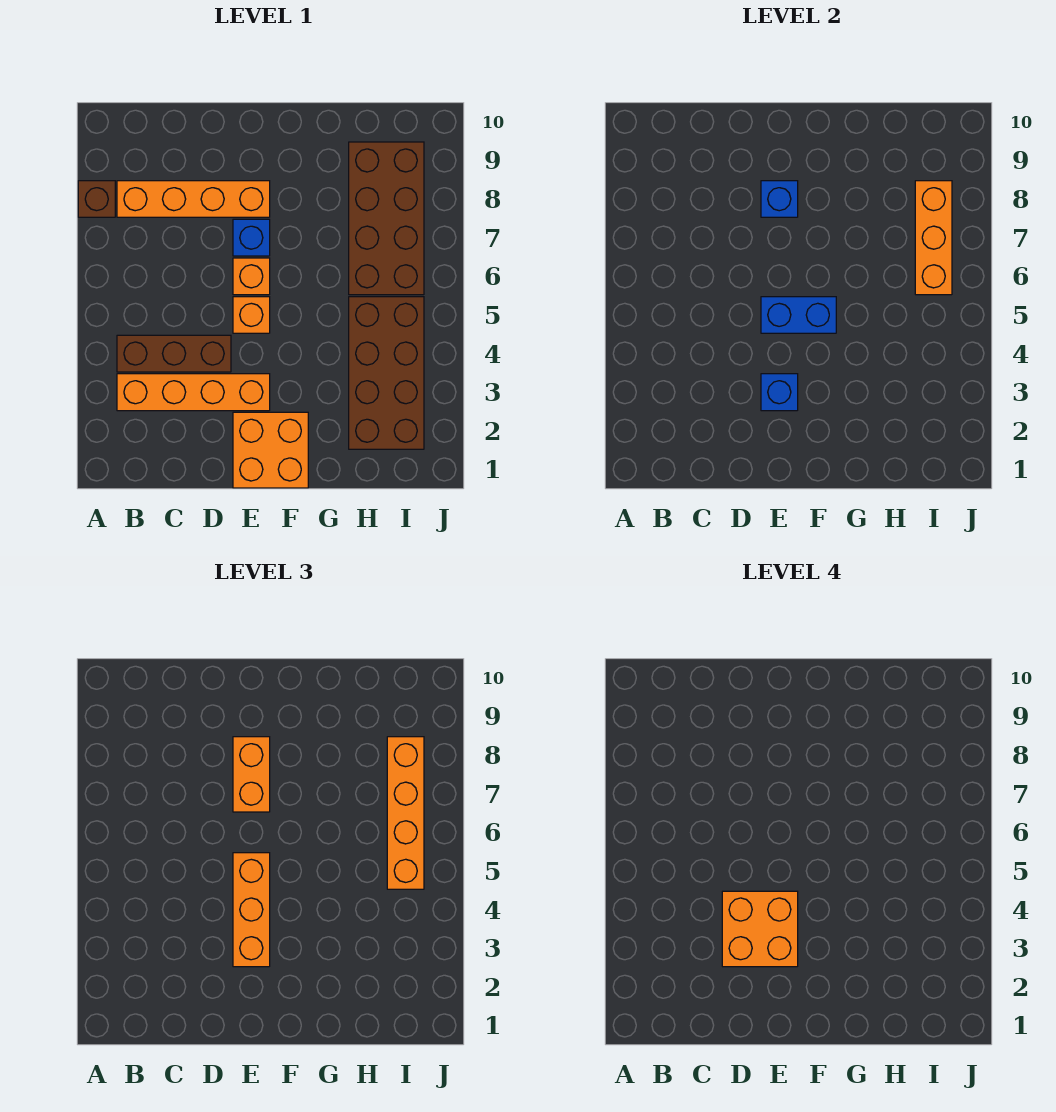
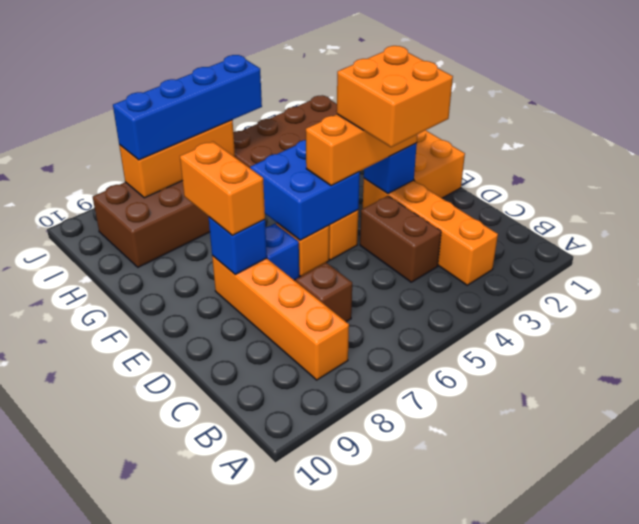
brown 1x1 brick [78,181,115,217] -> brown 1x1 brick moved to [296,263,352,322]
brown 1x3 brick [117,335,231,372] -> brown 1x2 brick [360,196,441,282]
blue 1x2 brick [761,297,836,333] -> blue 2x2 brick [250,140,360,240]
orange 1x2 brick [233,737,270,812] -> orange 1x2 brick turned to [180,142,265,236]
orange 1x4 brick [387,737,424,889] -> blue 1x4 brick [113,55,262,160]

